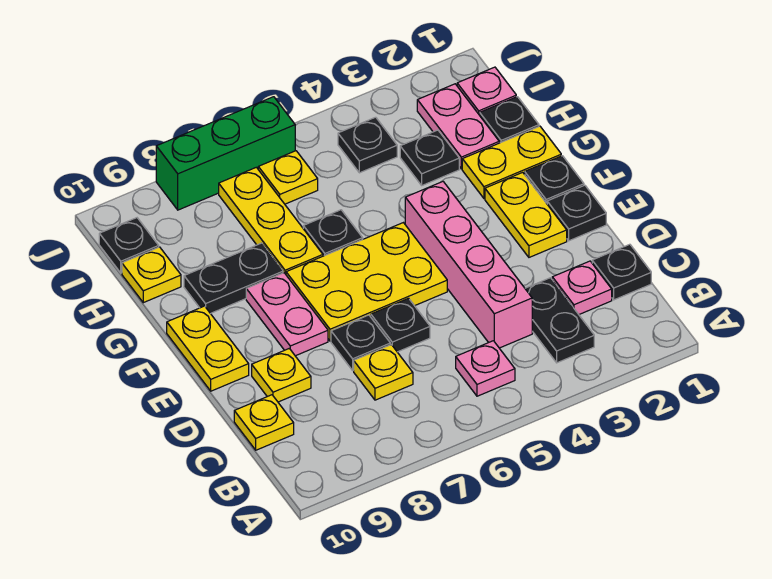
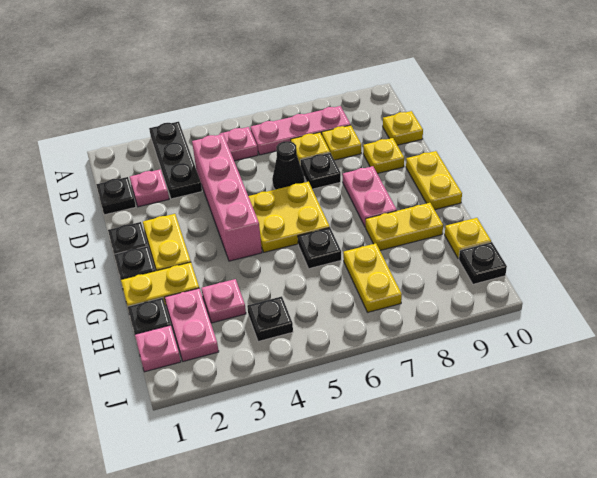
black 1x2 plate [525,278,594,363] -> black 1x3 plate [149,122,202,199]
none -> pink 1x3 plate [250,106,351,155]
black 1x1 plate [371,298,430,352] -> black 1x1 cone [272,141,305,190]
yellow 2x3 plate [286,223,447,341] -> yellow 2x2 plate [248,182,330,252]
yellow 1x3 plate [219,167,323,274] -> yellow 1x2 plate [343,243,402,312]
black 1x2 plate [184,243,283,314] -> yellow 1x2 plate [366,203,443,250]
black 1x1 plate [400,130,459,185] -> pink 1x1 plate [201,279,246,323]
yellow 1x1 plate [258,151,318,204] -> yellow 1x1 plate moved to [322,125,361,160]
green 1x3 brick [156,97,295,210] -> none

